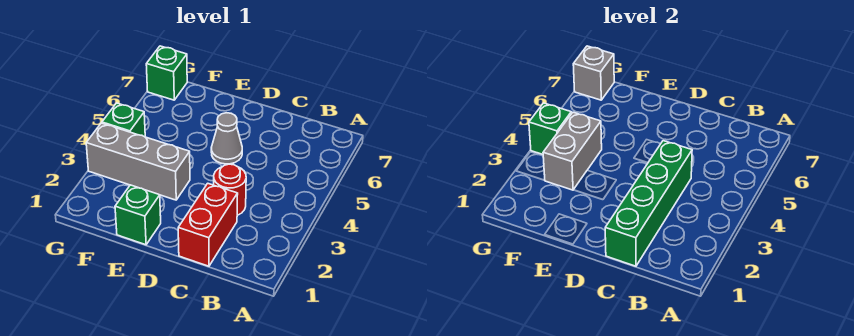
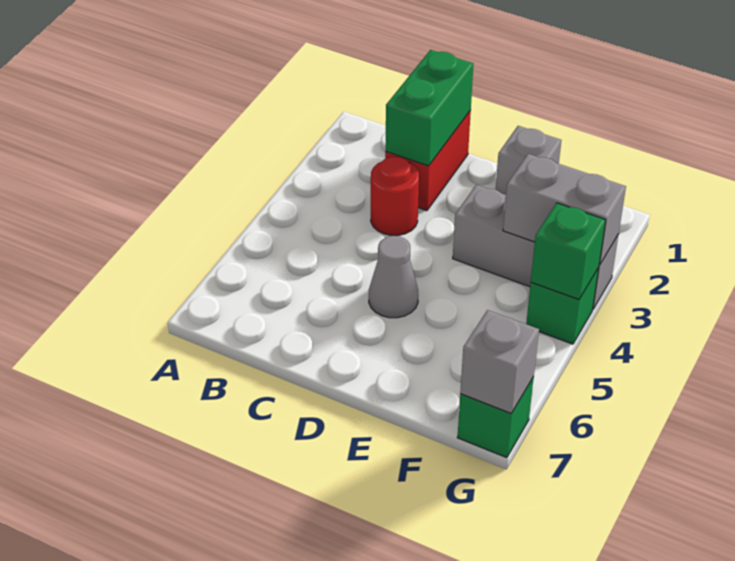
green 1x4 brick [605,141,692,266] -> green 1x2 brick [386,50,473,166]
green 1x1 brick [115,185,161,245] -> grey 1x1 brick [496,126,561,195]
grey 1x2 brick [543,112,602,190] -> grey 1x2 brick turned to [503,154,626,265]

